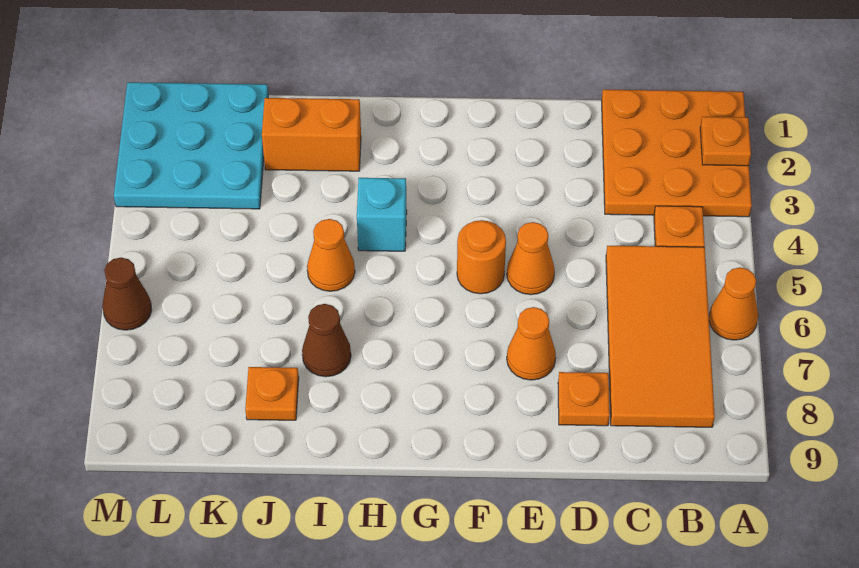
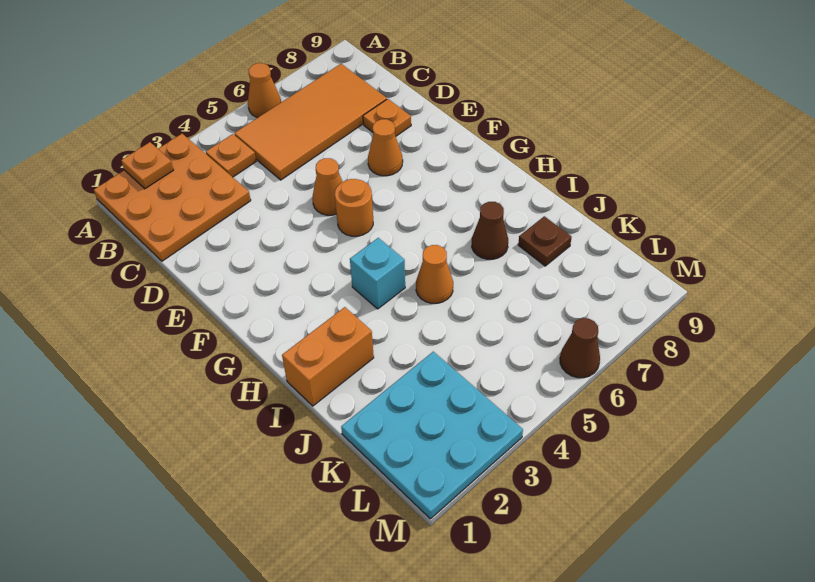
orange 1x2 brick [262,98,361,171] -> orange 1x2 brick turned to [282,307,374,406]
orange 1x1 plate [245,367,299,420] -> brown 1x1 plate [518,216,572,266]

